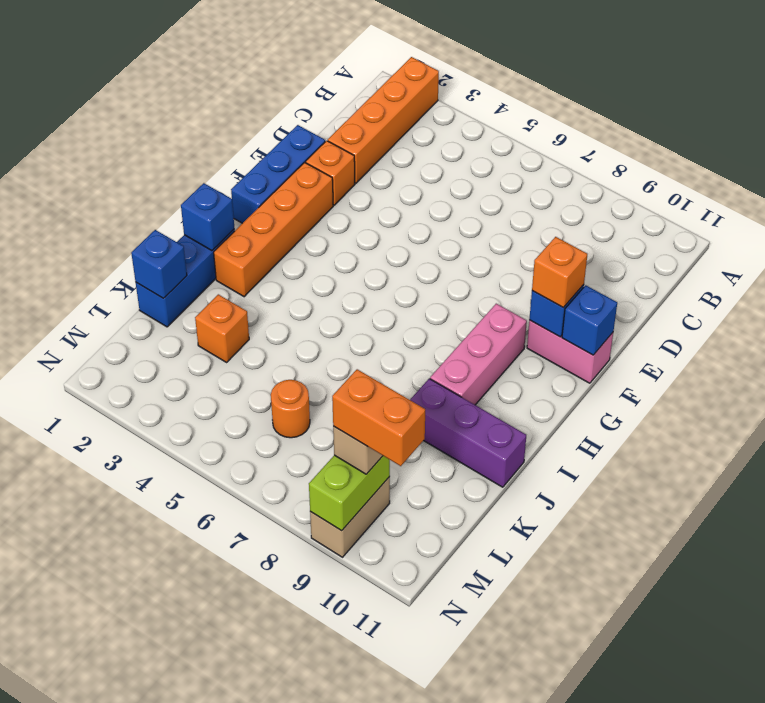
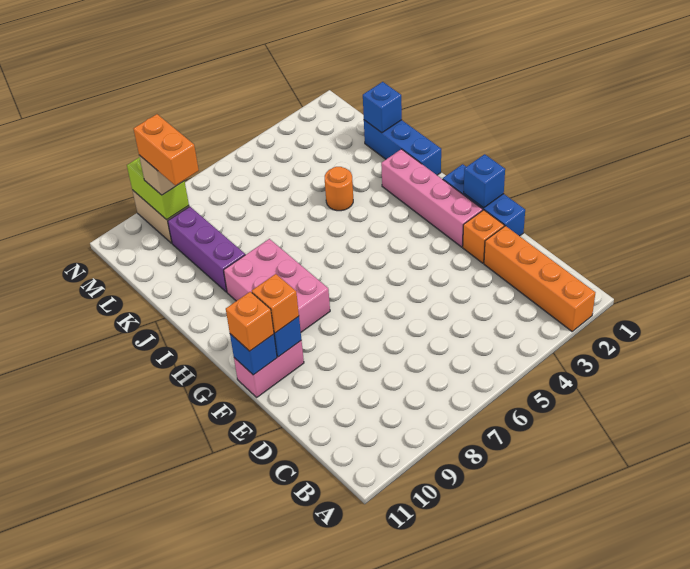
orange 1x4 brick [214,162,333,297] -> pink 1x4 brick [381,149,483,247]
pink 1x3 brick [430,304,527,405] -> pink 2x3 brick [224,239,330,332]
blue 1x1 brick [181,183,235,251] -> blue 1x1 brick moved to [464,154,505,208]
purple 1x3 brick [410,379,526,487] -> purple 1x3 brick turned to [168,207,245,292]
orange 1x1 brick [195,294,249,362] -> orange 1x1 brick moved to [226,292,274,351]
orange 1x1 round brick [271,380,310,438] -> orange 1x1 round brick moved to [325,167,353,211]
orange 1x2 brick [332,369,425,466] -> orange 1x2 brick turned to [134,114,199,185]

